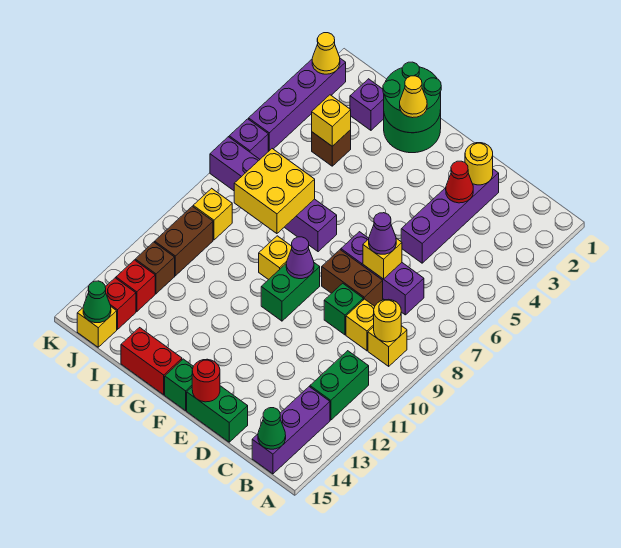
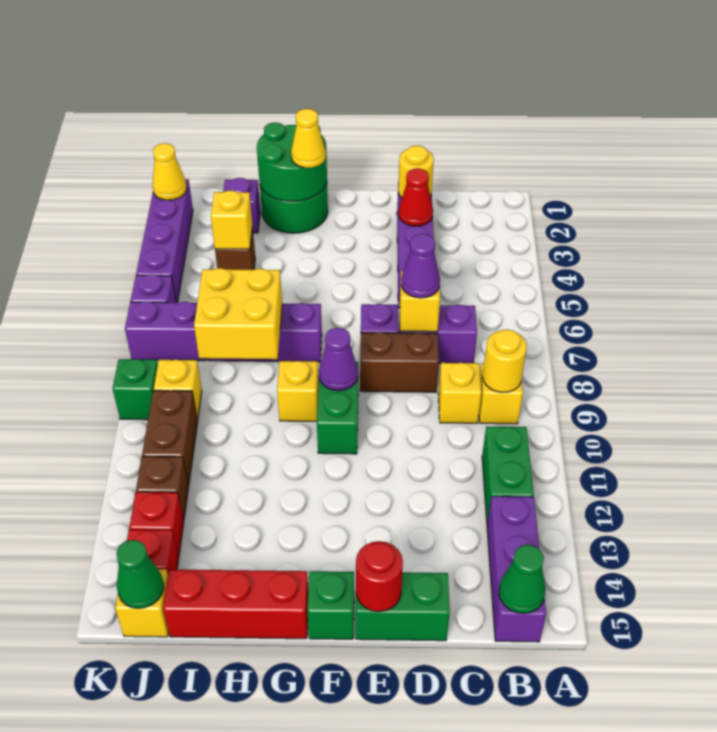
green 1x1 brick [324,283,363,335] -> green 1x1 brick moved to [113,359,158,420]
red 1x2 brick [121,328,182,395] -> red 1x3 brick [163,569,308,639]

